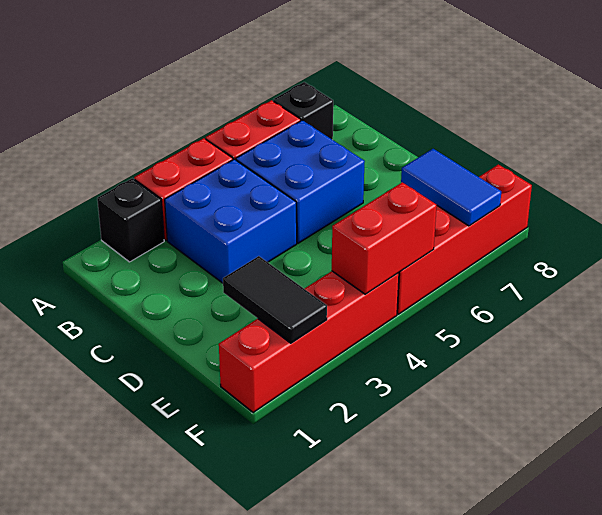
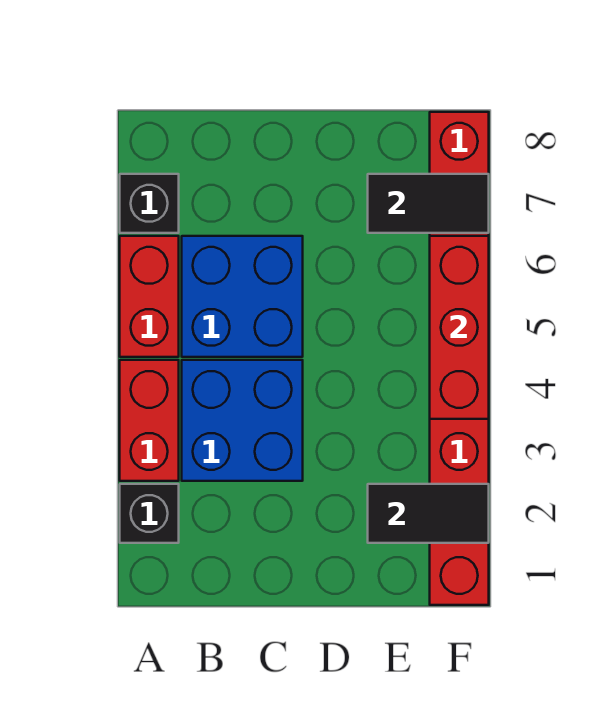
blue 1x2 tile [401,149,501,226] -> black 1x2 tile [368,174,489,233]
red 1x2 brick [332,182,437,294] -> red 1x3 brick [430,236,489,419]

